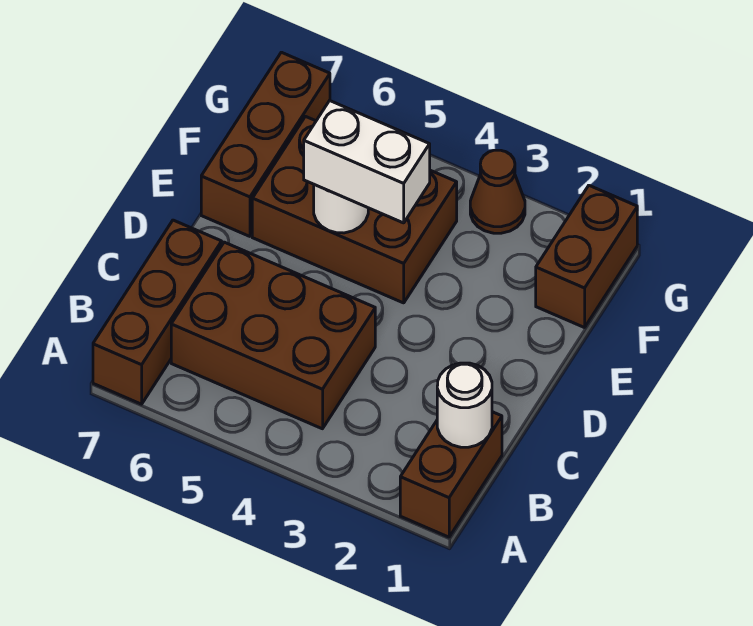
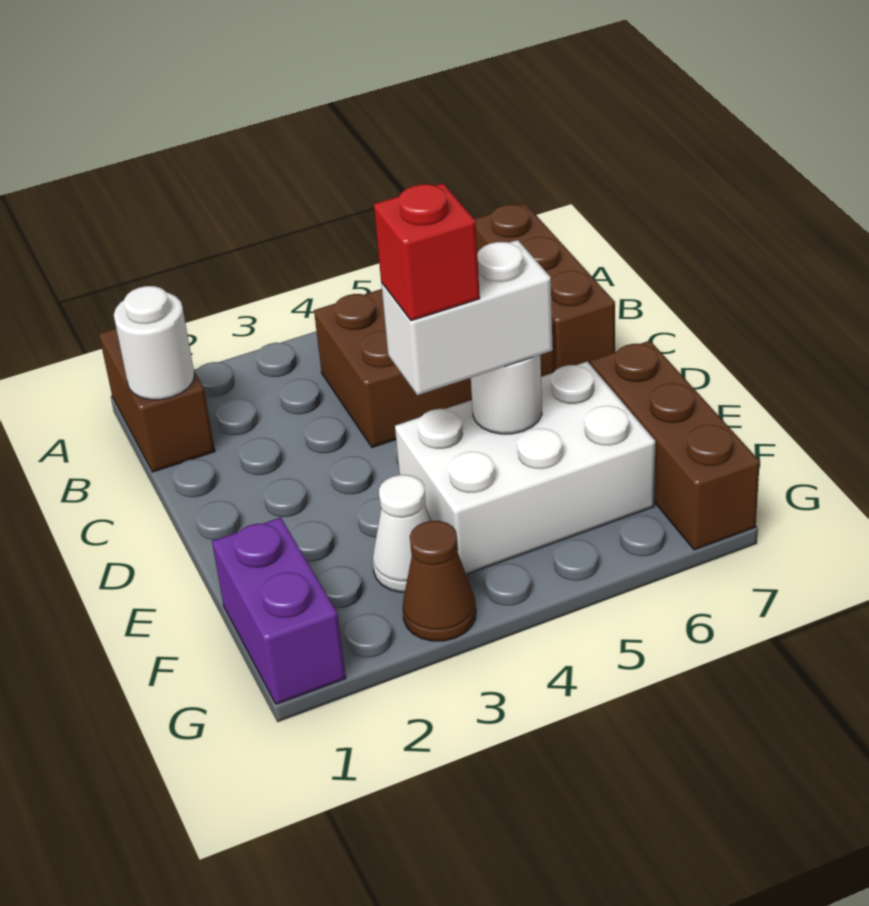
brown 2x3 brick [252,117,457,303] -> white 2x3 brick [395,362,655,574]
none -> red 1x1 brick [374,183,480,321]
brown 1x2 brick [536,186,637,328] -> purple 1x2 brick [212,518,346,704]
none -> white 1x1 cone [373,475,431,592]

